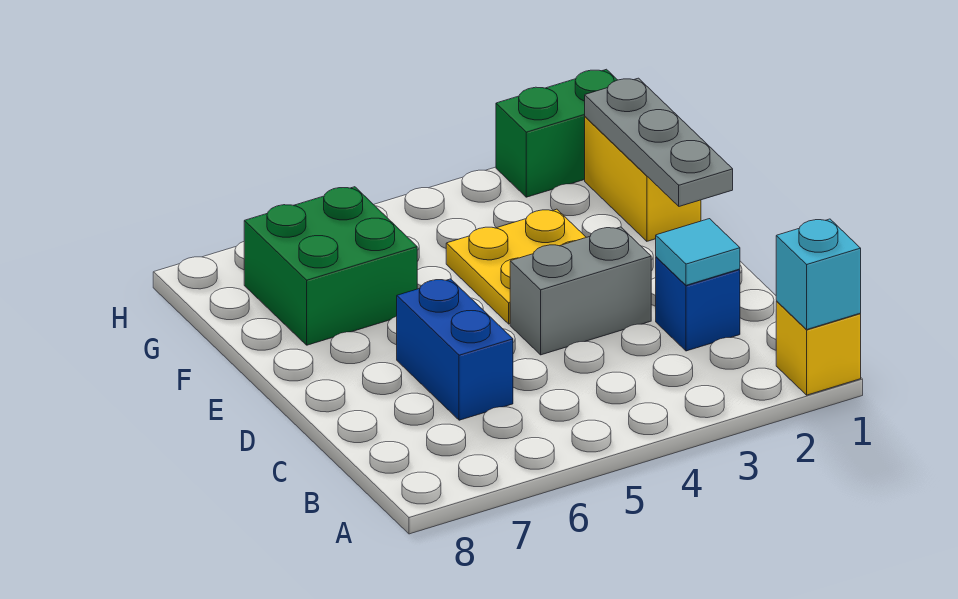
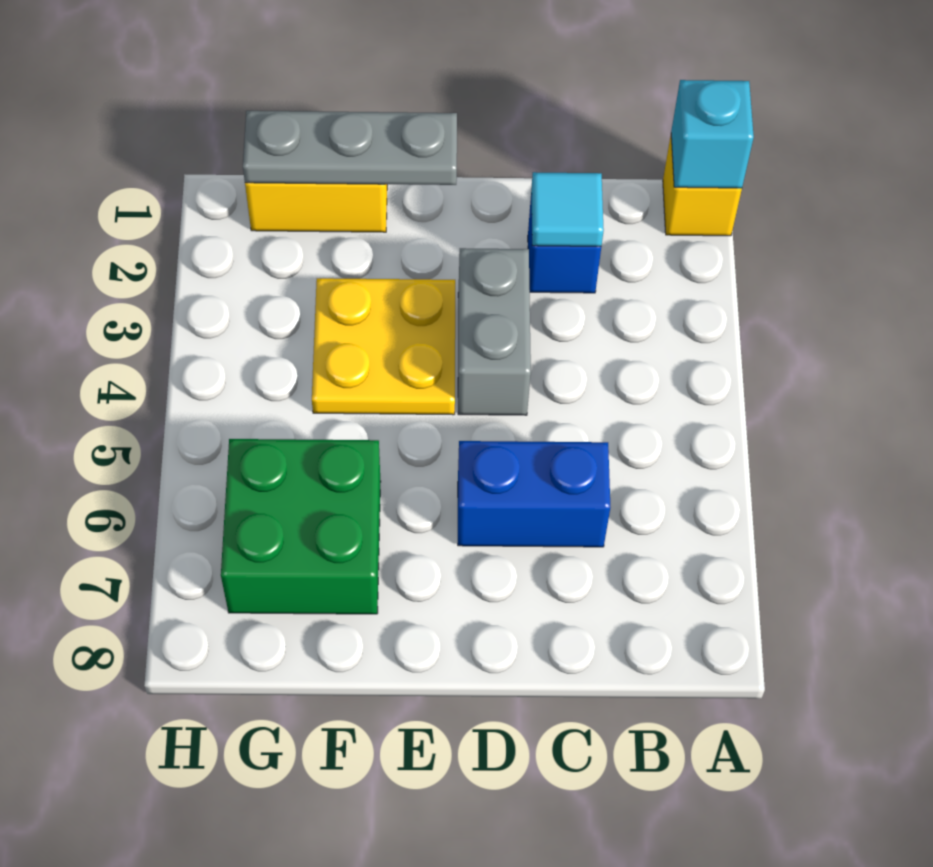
green 1x2 brick [496,69,617,197] -> none

